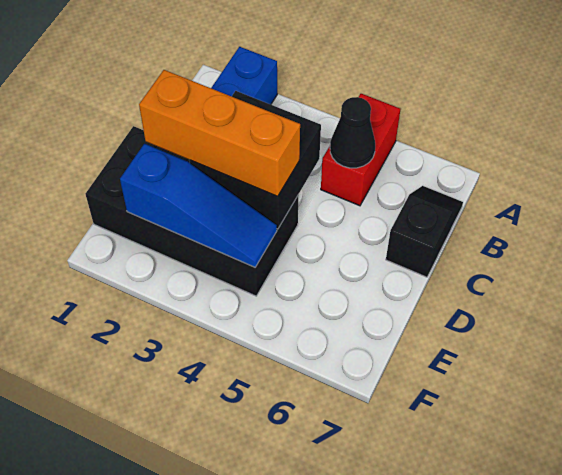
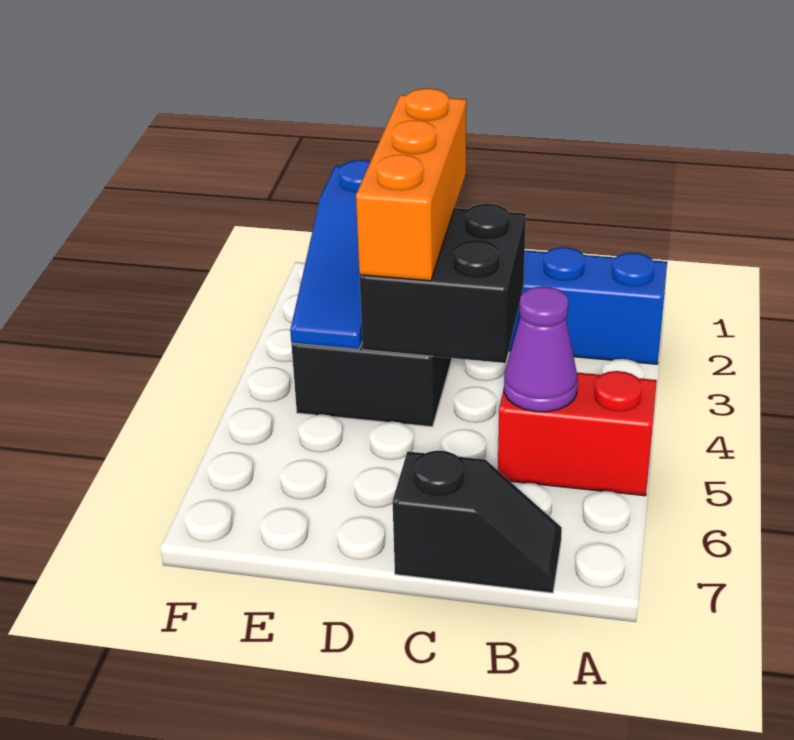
black 1x1 cone [330,97,375,168] -> purple 1x1 cone [504,286,578,412]

